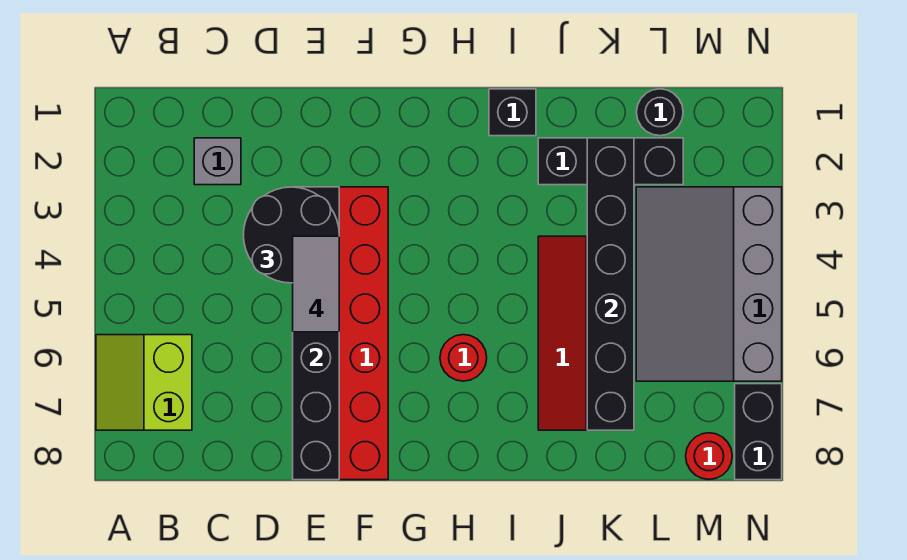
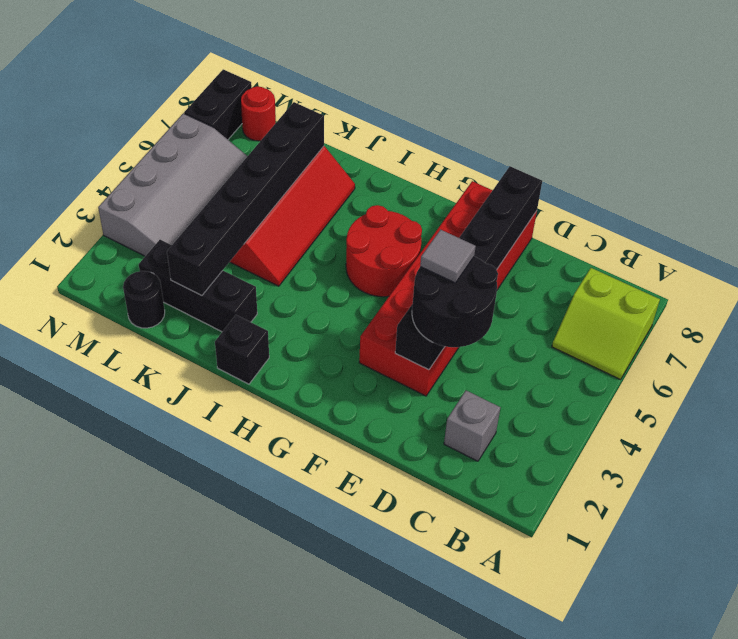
lime 2x2 slope [96,335,192,430] -> lime 2x2 slope turned to [552,268,660,379]
grey 1x2 tile [293,236,339,332] -> grey 1x1 tile [420,230,476,283]
red 1x1 round brick [440,335,487,381] -> red 2x2 round brick [346,205,422,297]

